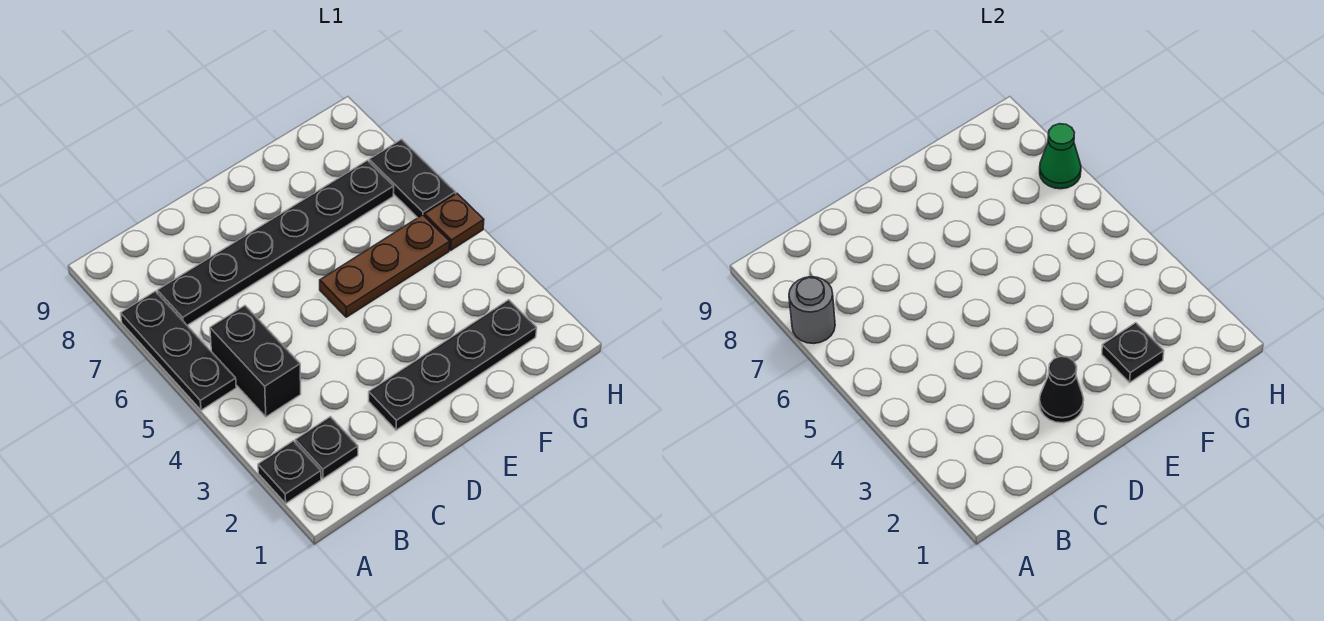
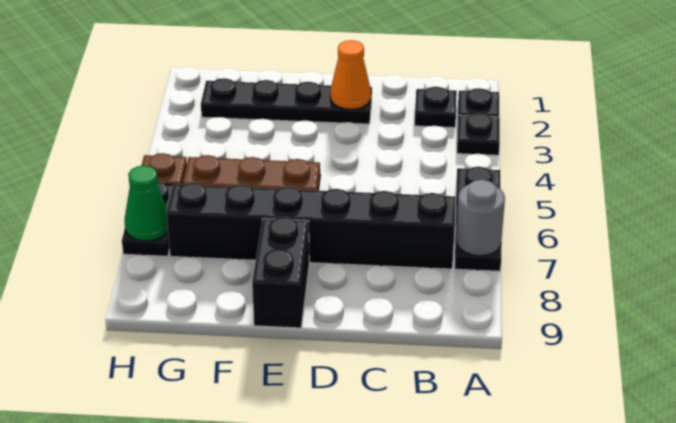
black 1x2 brick [210,306,301,417] -> black 1x2 brick moved to [252,217,309,328]
black 1x6 plate [157,160,394,325] -> black 1x6 brick [166,183,456,269]
black 1x1 cone [1039,357,1084,423] -> orange 1x1 cone [330,40,371,109]
black 1x1 plate [1102,323,1164,382] -> black 1x1 plate moved to [457,113,500,155]

